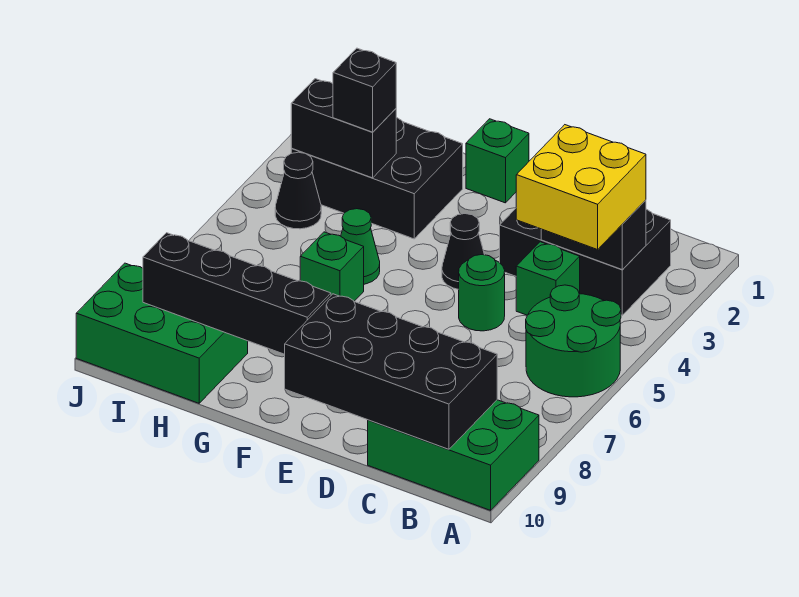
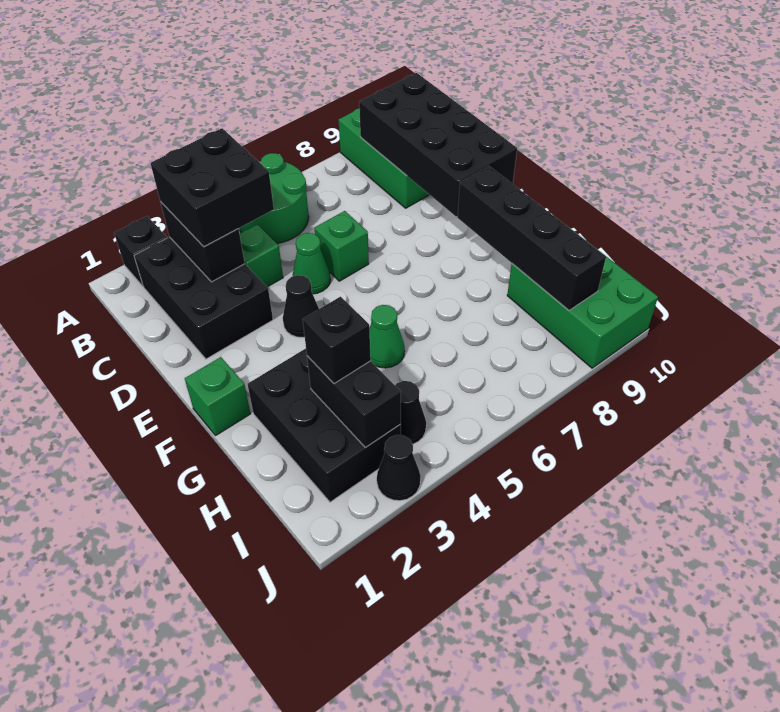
none -> black 1x1 brick [114,216,167,286]
yellow 2x2 brick [516,125,646,250] -> black 2x2 brick [150,128,274,247]
green 1x1 round brick [459,255,505,331] -> green 1x1 cone [293,233,330,294]
green 1x1 brick [300,232,364,301] -> green 1x1 brick moved to [314,211,369,281]
none -> black 1x1 cone [377,435,421,501]

